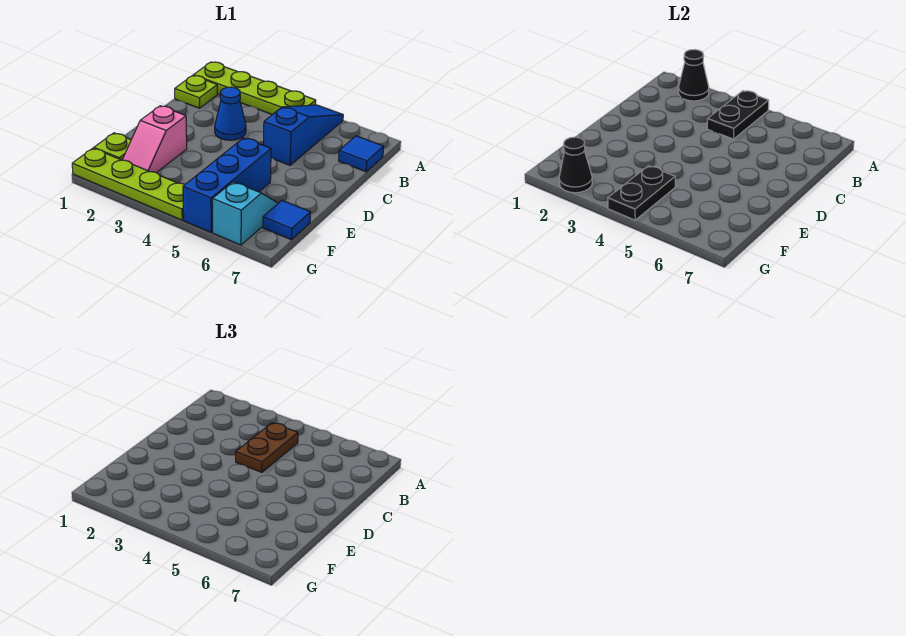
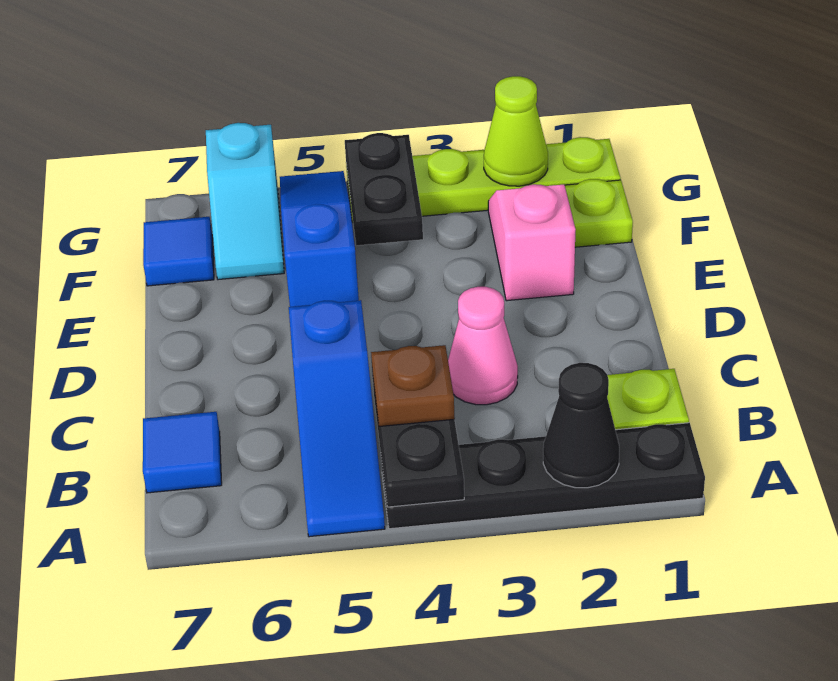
lime 1x4 plate [194,62,316,115] -> black 1x4 plate [381,423,705,529]
brown 1x2 plate [236,423,298,472] -> brown 1x1 plate [371,345,455,426]
blue 1x1 cone [215,87,246,140] -> pink 1x1 cone [448,287,518,405]
blue 1x3 brick [183,138,271,232] -> blue 1x3 slope [280,171,359,307]
black 1x1 cone [559,137,592,193] -> lime 1x1 cone [484,76,548,186]

